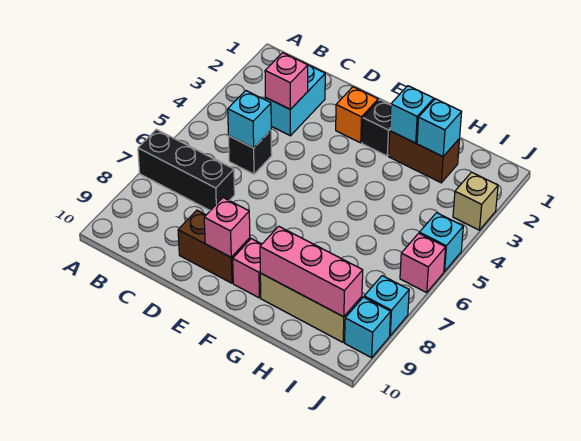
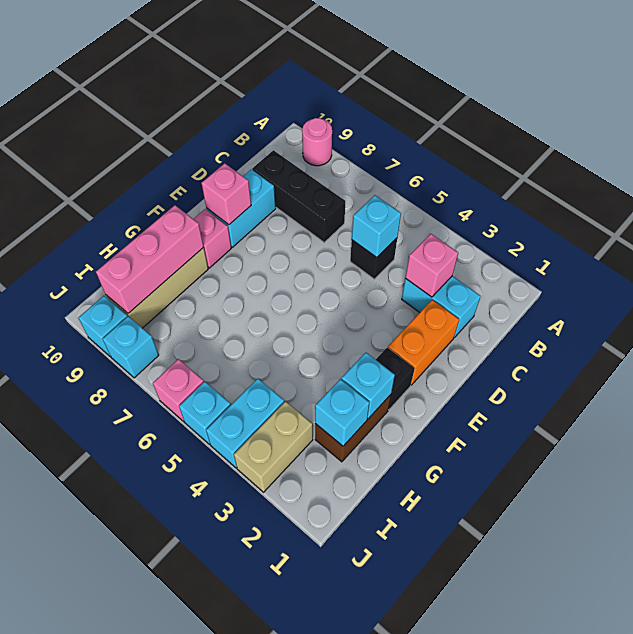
black 1x3 brick [138,129,235,211] -> black 1x3 brick turned to [252,150,345,242]
none -> pink 1x1 round brick [302,118,332,166]
brown 1x2 brick [178,210,250,283] -> cyan 1x2 brick [206,169,276,247]
orange 1x1 brick [336,87,378,143] -> orange 1x2 brick [388,300,459,385]
none -> cyan 1x2 brick [206,379,284,468]
tan 1x1 brick [453,172,498,230] -> tan 1x2 brick [234,401,313,492]

